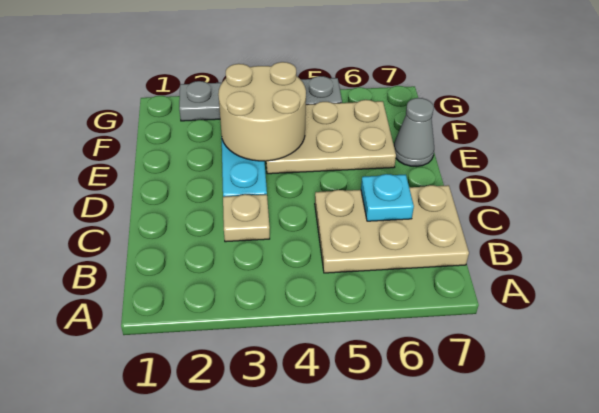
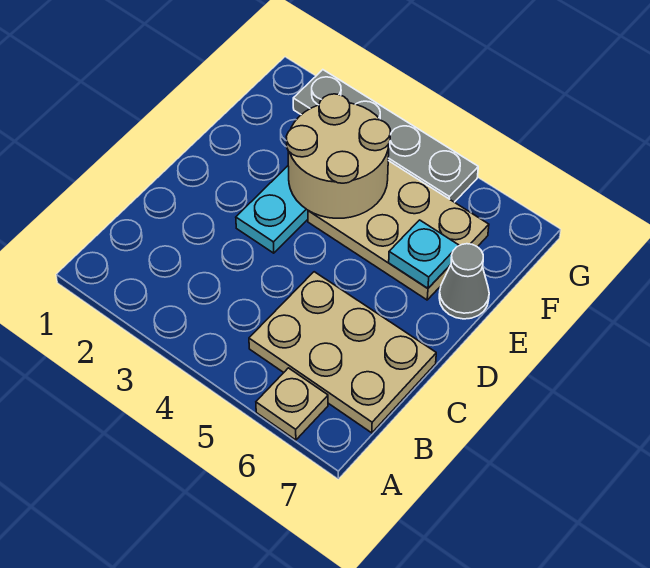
tan 1x1 plate [223,194,270,242] -> tan 1x1 plate moved to [256,368,328,440]
cyan 1x1 plate [361,174,414,221] -> cyan 1x1 plate moved to [389,220,459,288]

